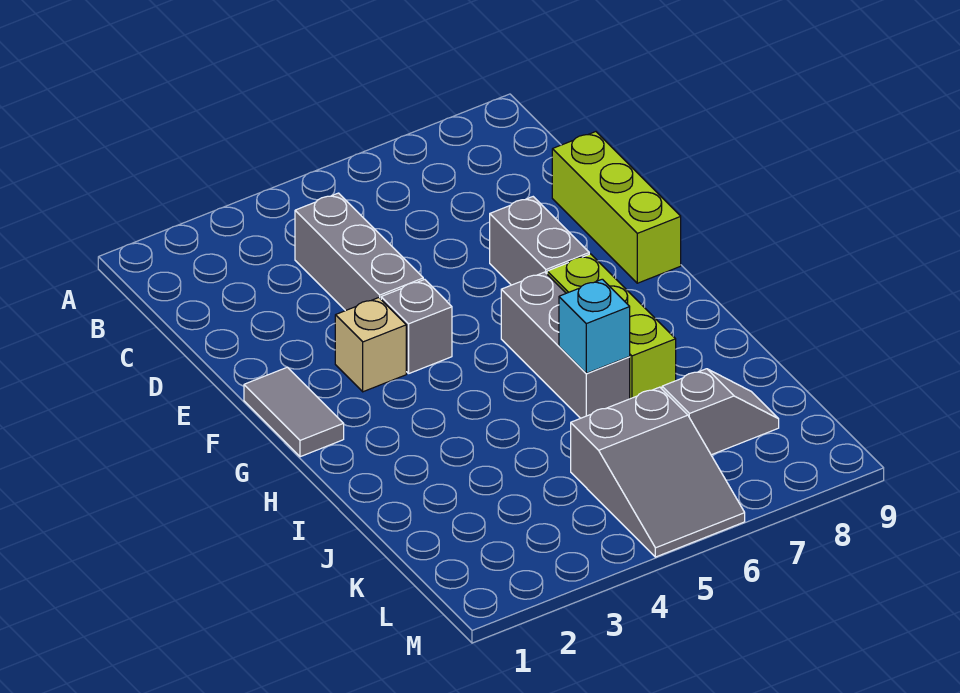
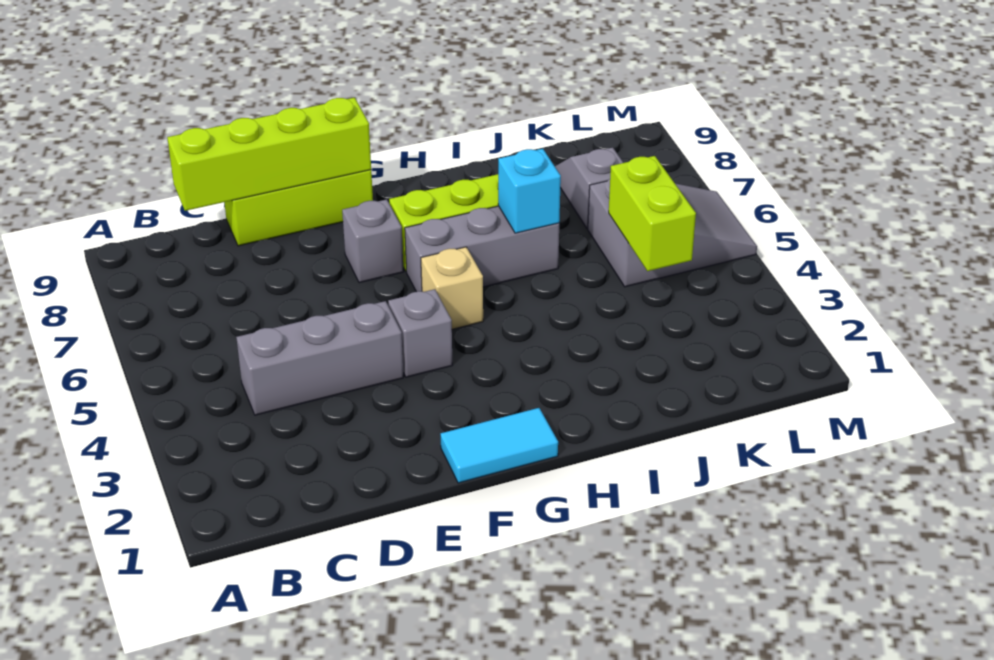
none -> lime 1x4 brick [167,98,371,211]
grey 1x2 brick [490,197,589,285] -> grey 1x1 brick [342,199,404,283]
grey 1x2 tile [244,367,344,457] -> cyan 1x2 tile [441,408,558,483]
tan 1x1 brick [335,298,406,392] -> tan 1x1 brick moved to [421,247,483,329]
none -> lime 1x2 brick [609,156,696,271]

